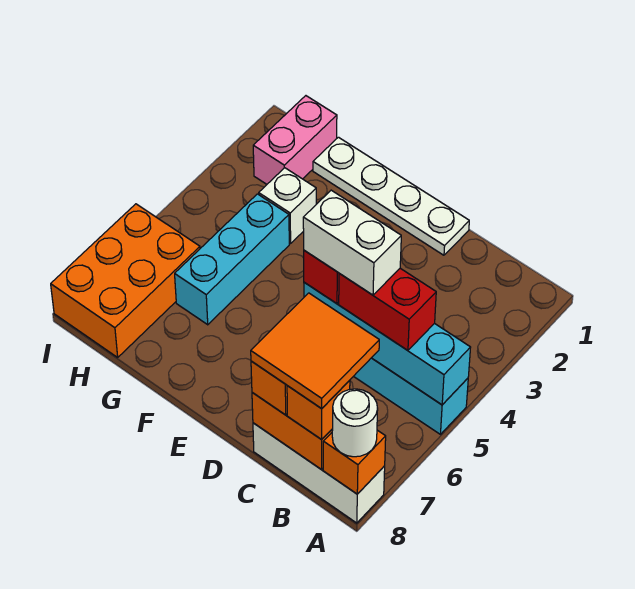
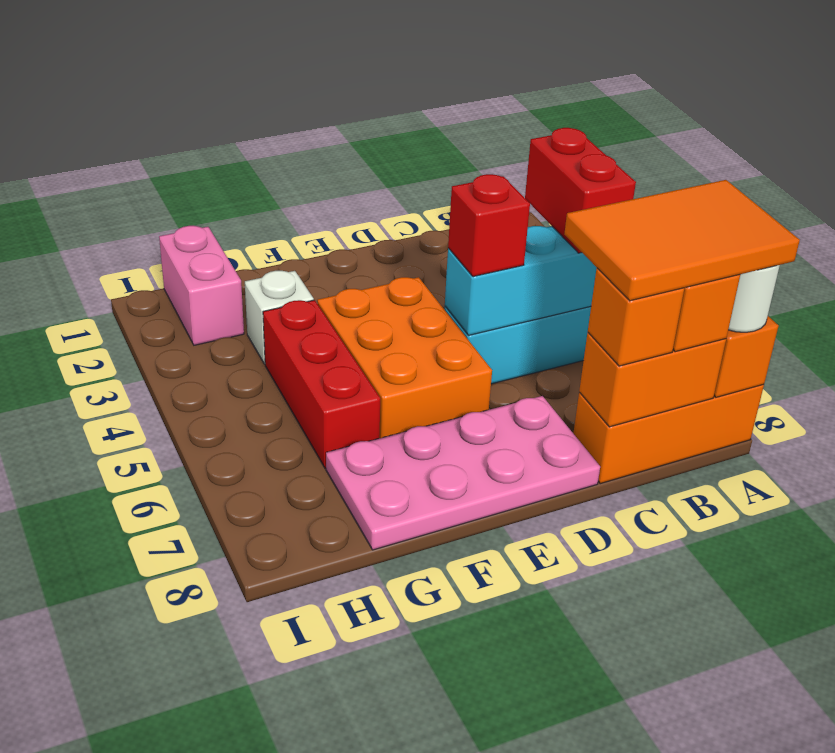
white 1x3 brick [253,423,385,523] -> orange 1x3 brick [573,384,764,484]
red 1x2 brick [339,268,436,350] -> red 1x2 brick turned to [525,128,636,253]
orange 2x2 tile [251,293,379,409] -> orange 2x3 tile [564,180,800,301]
white 1x2 brick [303,190,401,295] -> none
white 1x4 plate [313,137,469,255] -> none
none -> pink 2x4 plate [326,396,600,550]
cyan 1x3 brick [175,194,289,325] -> red 1x3 brick [263,300,380,469]
orange 2x3 brick [51,204,200,357] -> orange 2x3 brick moved to [317,277,492,438]

